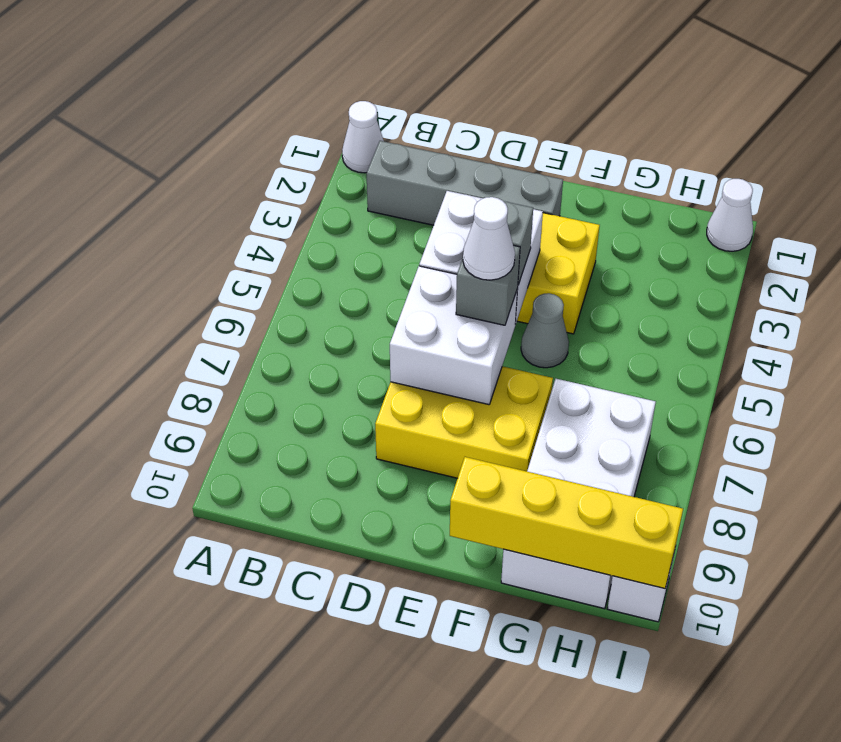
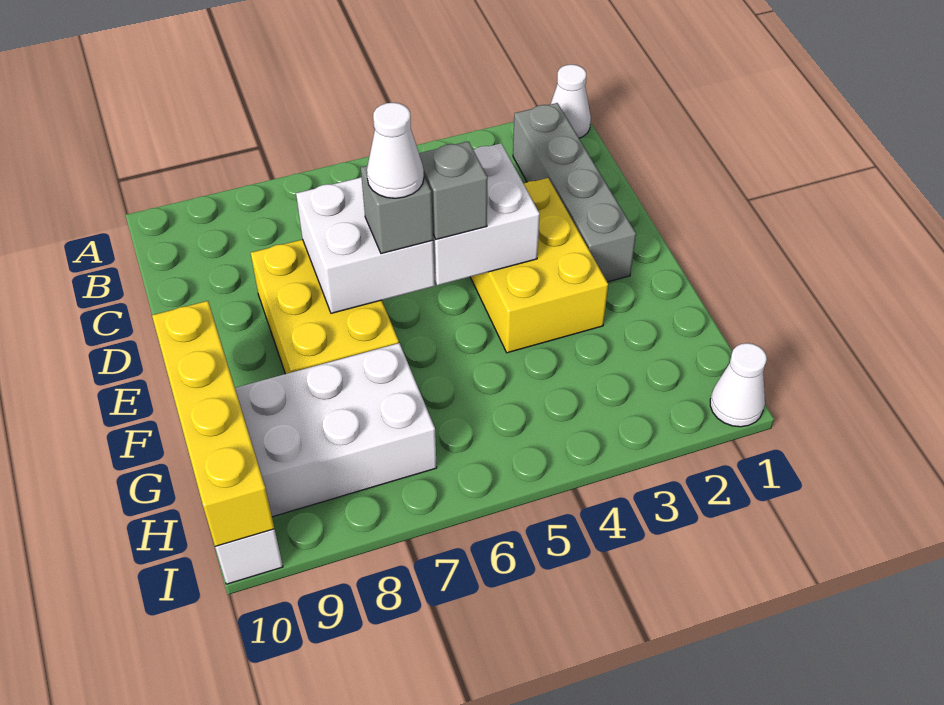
grey 1x1 cone [521,293,569,368] -> none

